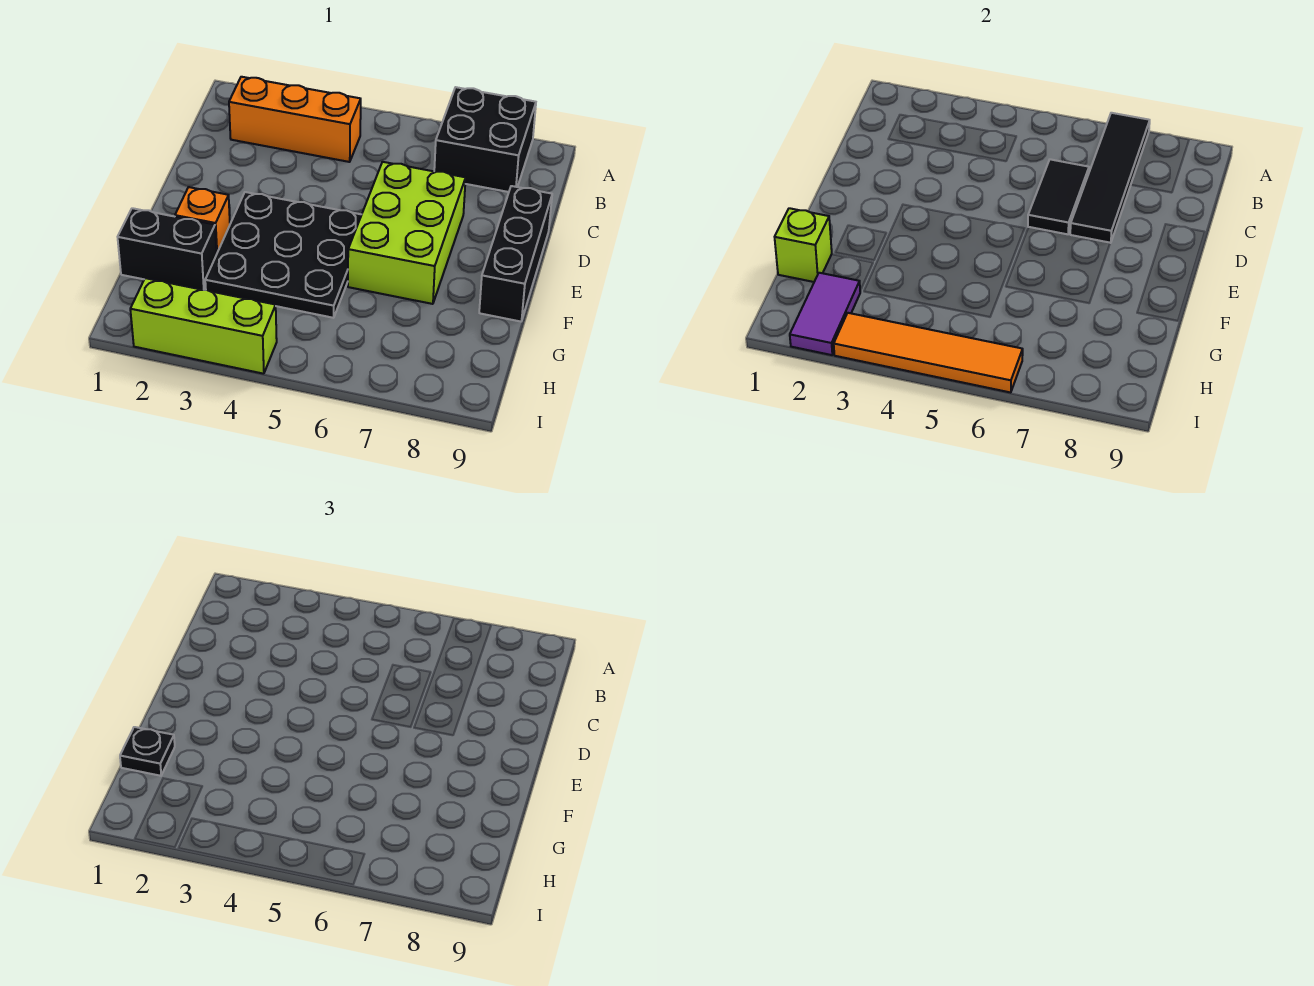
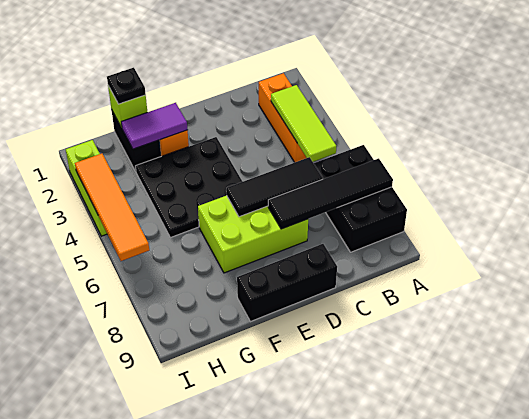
black 2x2 brick [434,87,536,192] -> black 2x3 brick [314,145,407,252]
none -> lime 1x3 tile [271,85,336,162]
black 1x2 tile [1028,159,1089,234] -> black 1x3 tile [226,157,323,217]
purple 1x2 tile [790,273,860,355] -> purple 1x2 tile moved to [121,103,188,149]

